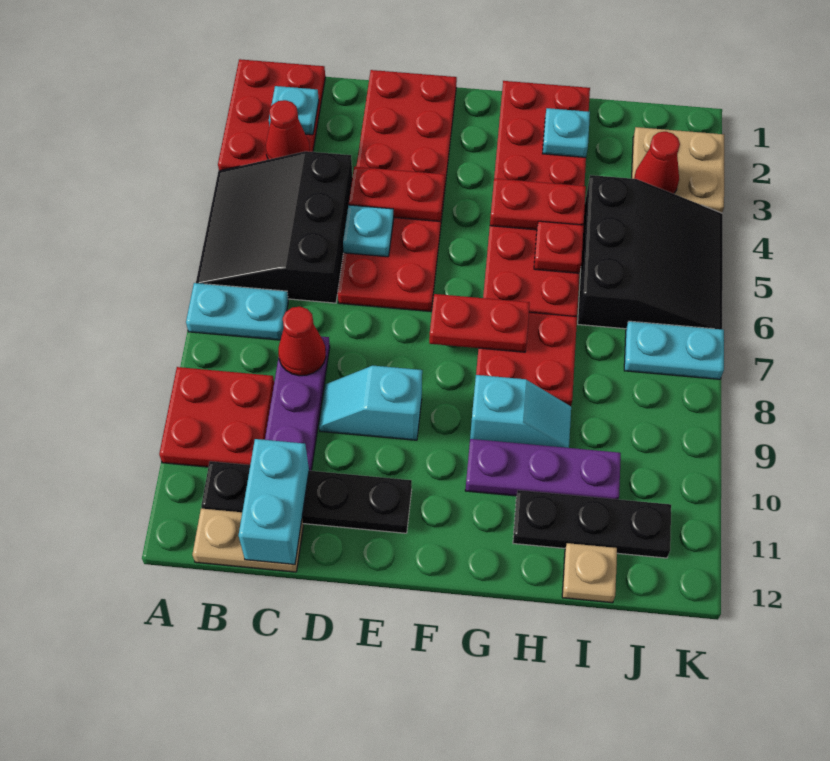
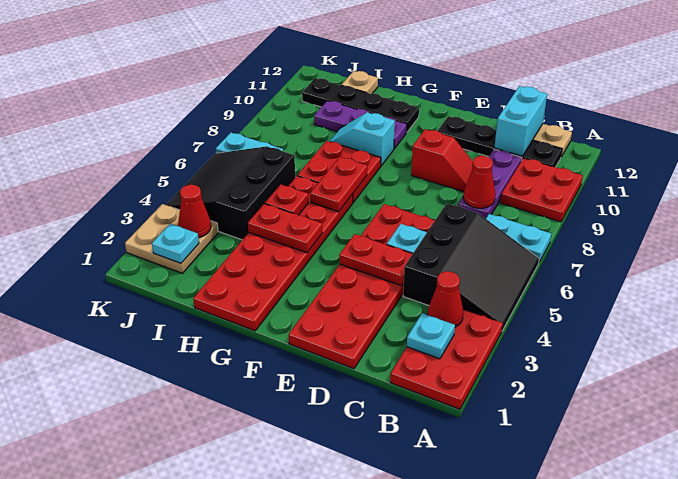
cyan 1x2 slope [319,366,422,440] -> red 1x2 slope [411,129,473,192]
red 1x2 plate [429,294,530,352] -> red 1x2 plate turned to [310,157,367,212]
cyan 1x1 plate [542,108,590,157] -> cyan 1x1 plate moved to [152,224,199,263]
black 1x3 plate [513,490,671,558] -> black 1x4 plate [302,78,419,132]

